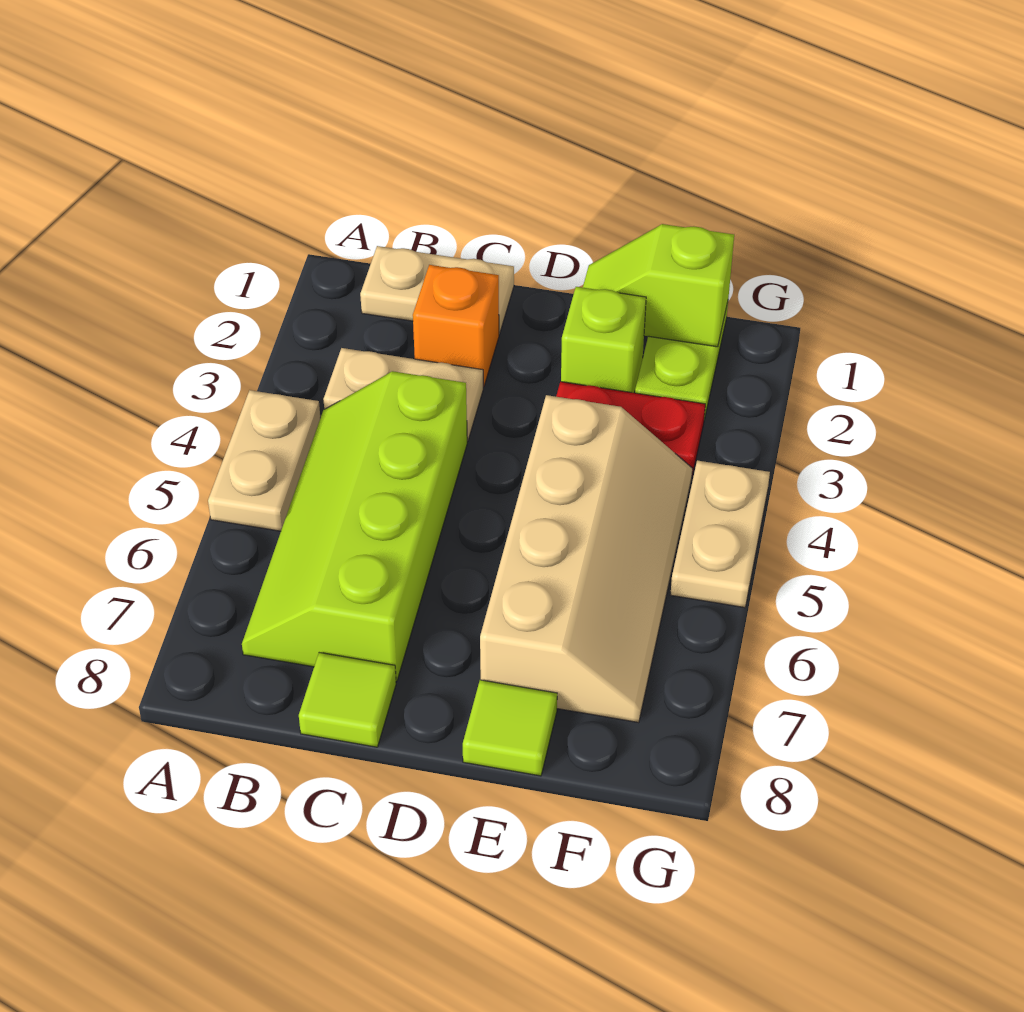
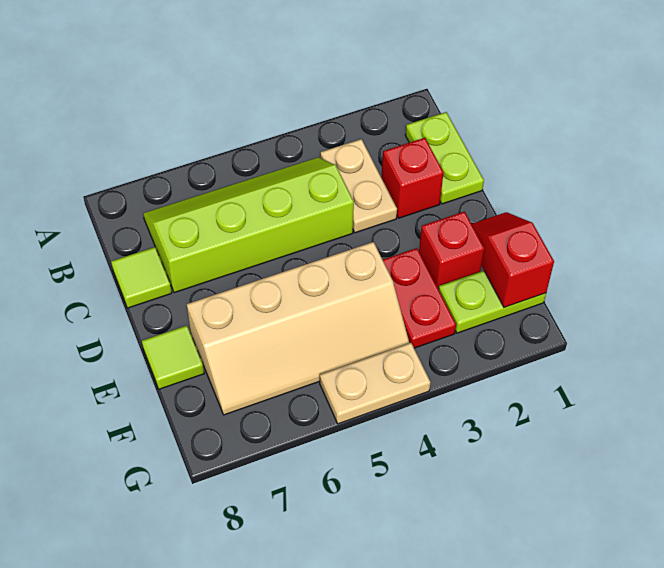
tan 1x2 plate [208,390,320,531] -> none
tan 1x2 plate [360,246,514,334] -> lime 1x2 plate [405,112,484,204]
orange 1x1 brick [413,265,499,387] -> red 1x1 brick [381,138,444,218]
lime 1x2 slope [583,224,734,347] -> red 1x2 slope [472,212,554,307]
lime 1x1 brick [561,287,646,393] -> red 1x1 brick [419,212,484,289]

